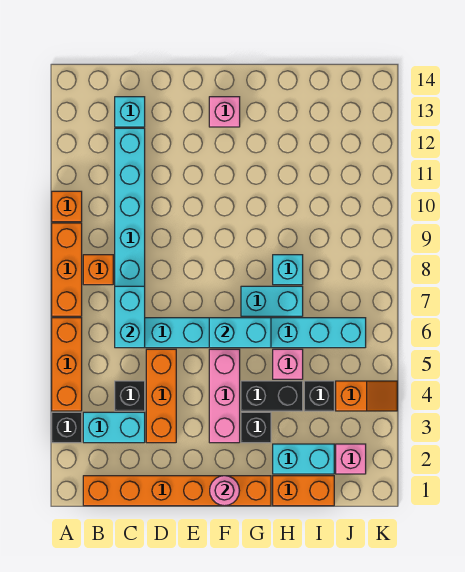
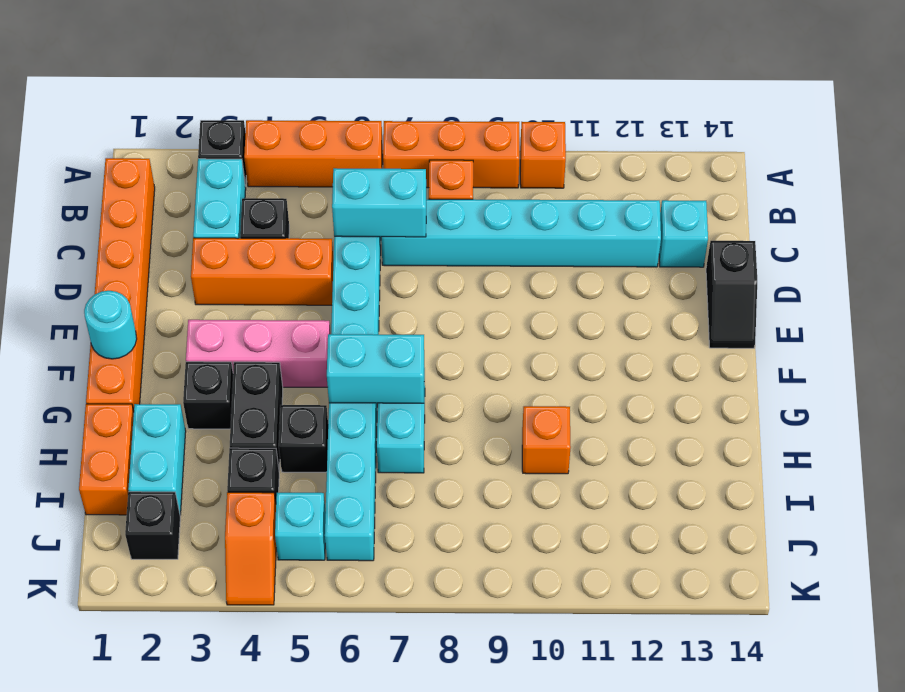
none -> black 1x2 slope [706,241,757,348]
pink 1x1 round brick [210,476,240,506] -> cyan 1x1 round brick [84,291,137,359]
cyan 1x2 brick [209,318,271,348] -> cyan 1x2 brick turned to [327,334,424,403]
pink 1x1 brick [209,97,240,127] -> none
pink 1x1 brick [273,349,303,379] -> black 1x1 brick [279,405,328,472]
cyan 1x1 brick [273,255,303,285] -> cyan 1x1 brick moved to [275,493,326,560]
none -> orange 1x1 brick [522,406,571,474]
pink 1x1 brick [336,444,366,474] -> black 1x1 brick [125,492,180,559]

